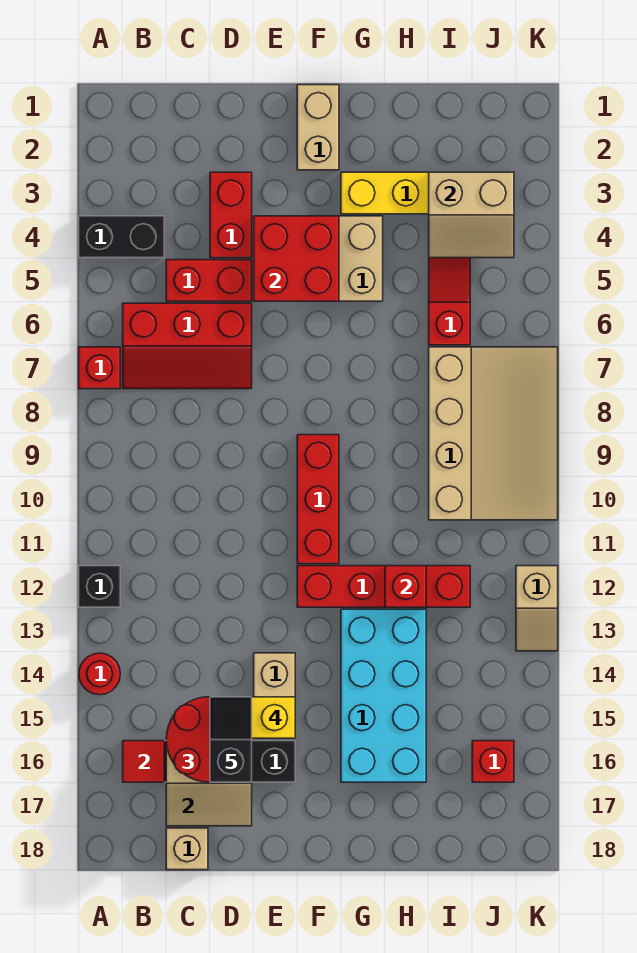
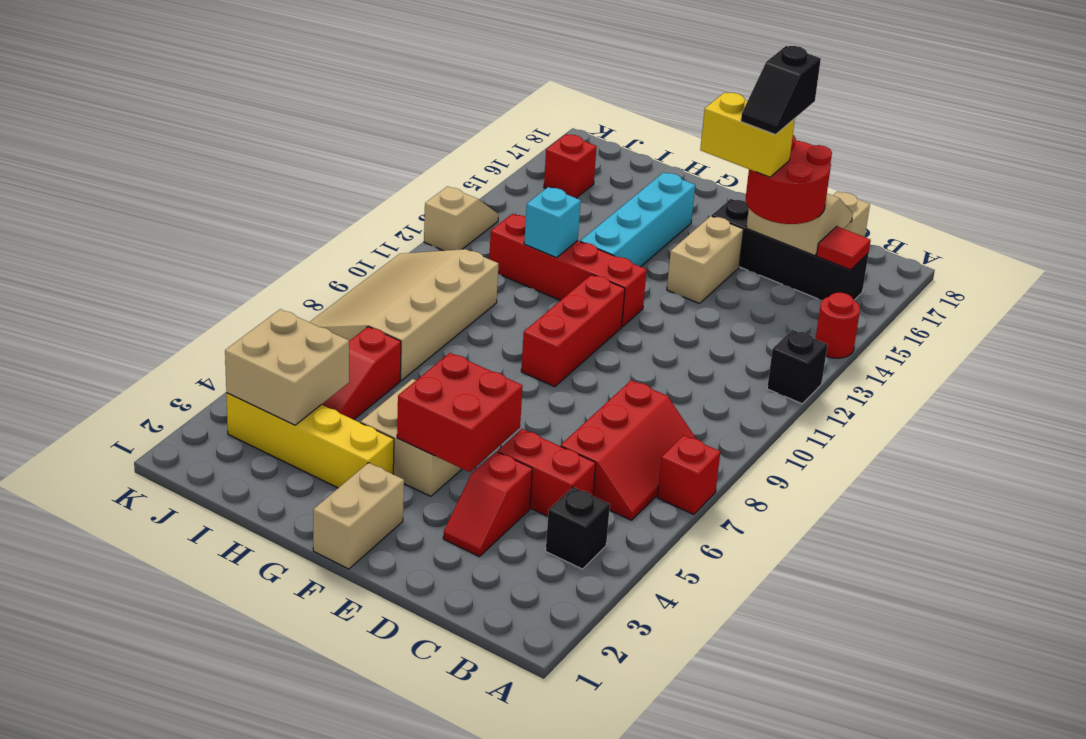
black 1x2 brick [79,216,164,258] -> black 1x1 brick [546,487,610,569]
red 2x3 slope [123,303,252,389] -> red 2x3 slope turned to [561,380,696,520]
red 1x2 brick [210,172,252,258] -> red 1x2 slope [443,452,532,556]
cyan 2x4 brick [341,609,426,782] -> cyan 1x4 brick [580,172,695,267]
red 1x1 brick [385,566,426,607] -> cyan 1x1 brick [524,187,581,258]
tan 2x2 slope [429,172,514,258] -> tan 2x2 brick [225,309,349,425]

